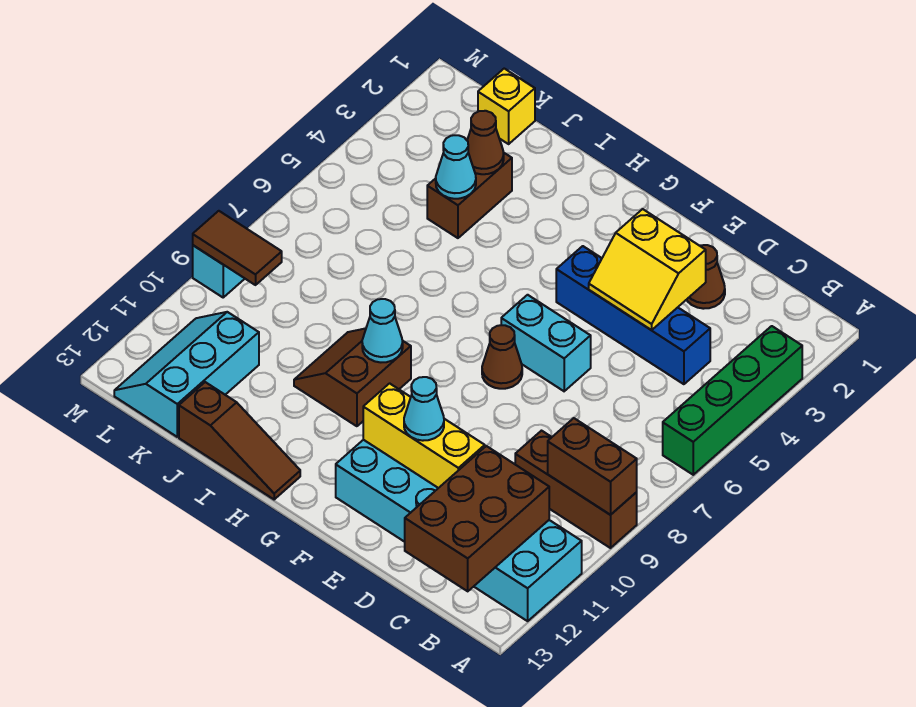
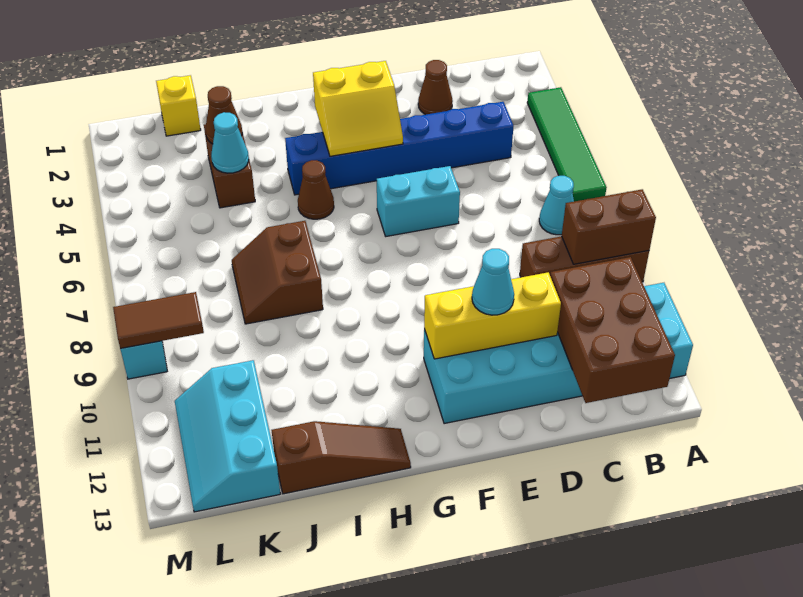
green 1x4 brick [663,326,802,475] -> green 1x4 tile [527,87,607,202]
blue 1x4 brick [556,246,710,384] -> blue 1x6 brick [285,102,513,195]
yellow 2x2 slope [589,209,706,330] -> yellow 2x2 slope moved to [313,61,403,156]
brown 1x1 cone [482,325,522,389] -> brown 1x1 cone moved to [298,160,334,219]
brown 2x2 slope [294,328,411,426] -> brown 2x2 slope moved to [232,221,323,324]
cyan 1x1 cone [362,299,403,362] -> cyan 1x1 cone moved to [539,176,574,235]

